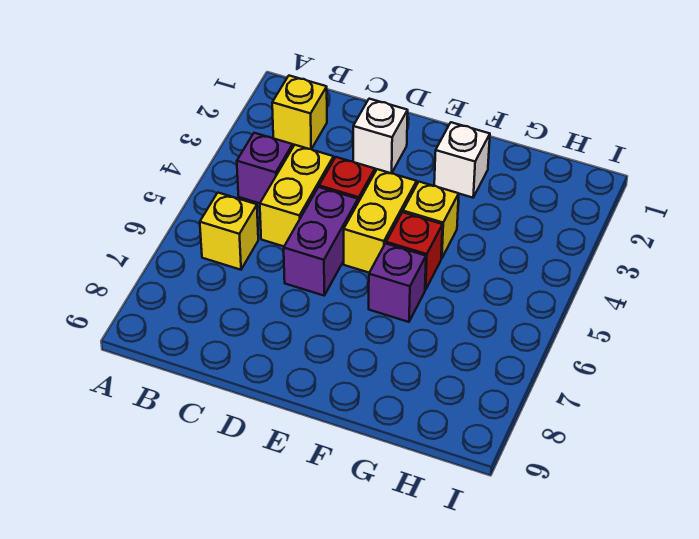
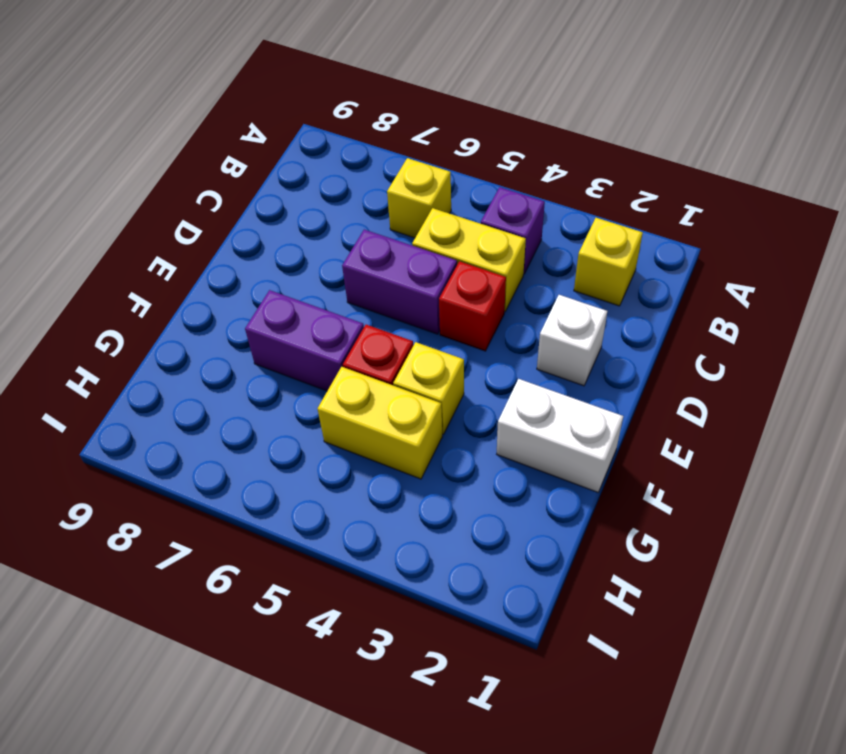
yellow 1x2 brick [344,169,417,273] -> yellow 1x2 brick moved to [318,367,443,479]
white 1x1 brick [434,122,490,198] -> white 1x2 brick [497,379,623,492]
purple 1x1 brick [369,243,426,322] -> purple 1x2 brick [245,290,364,391]

